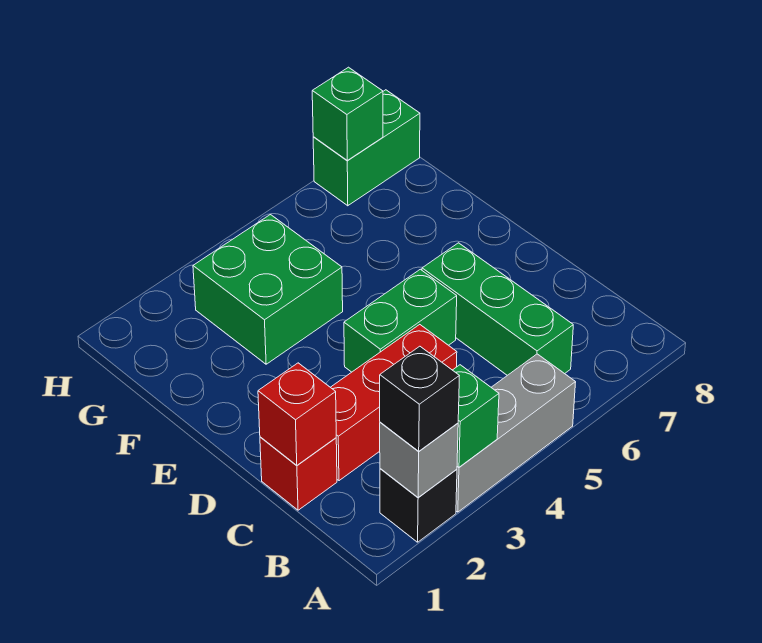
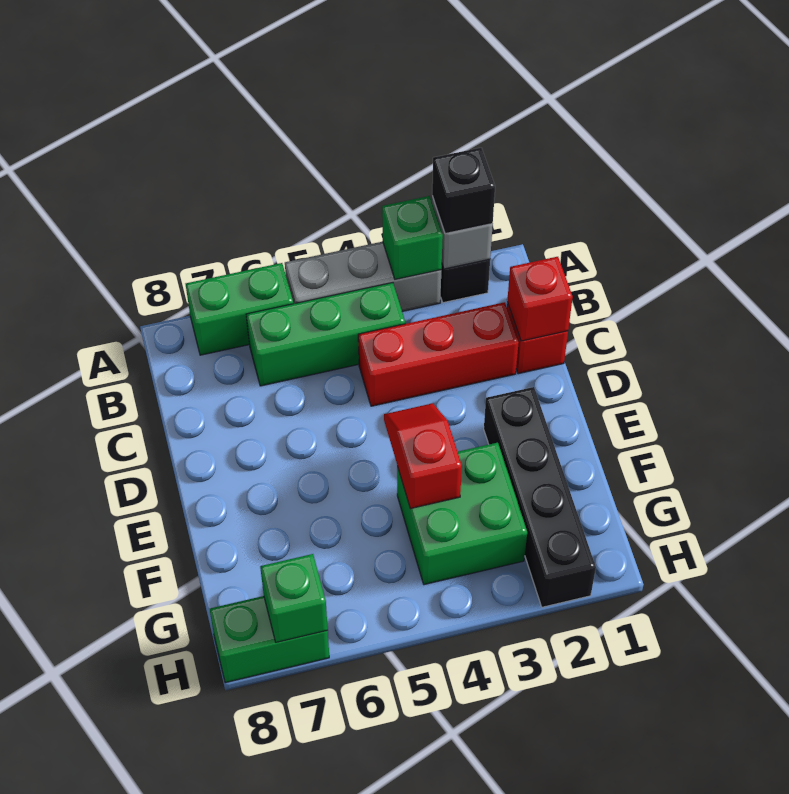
green 1x3 brick [422,243,573,375] -> green 1x3 brick turned to [246,283,405,386]
green 1x2 brick [344,269,457,372] -> green 1x2 brick moved to [186,263,293,355]
none -> black 1x4 brick [484,387,596,607]
none -> red 1x2 slope [384,403,462,509]

